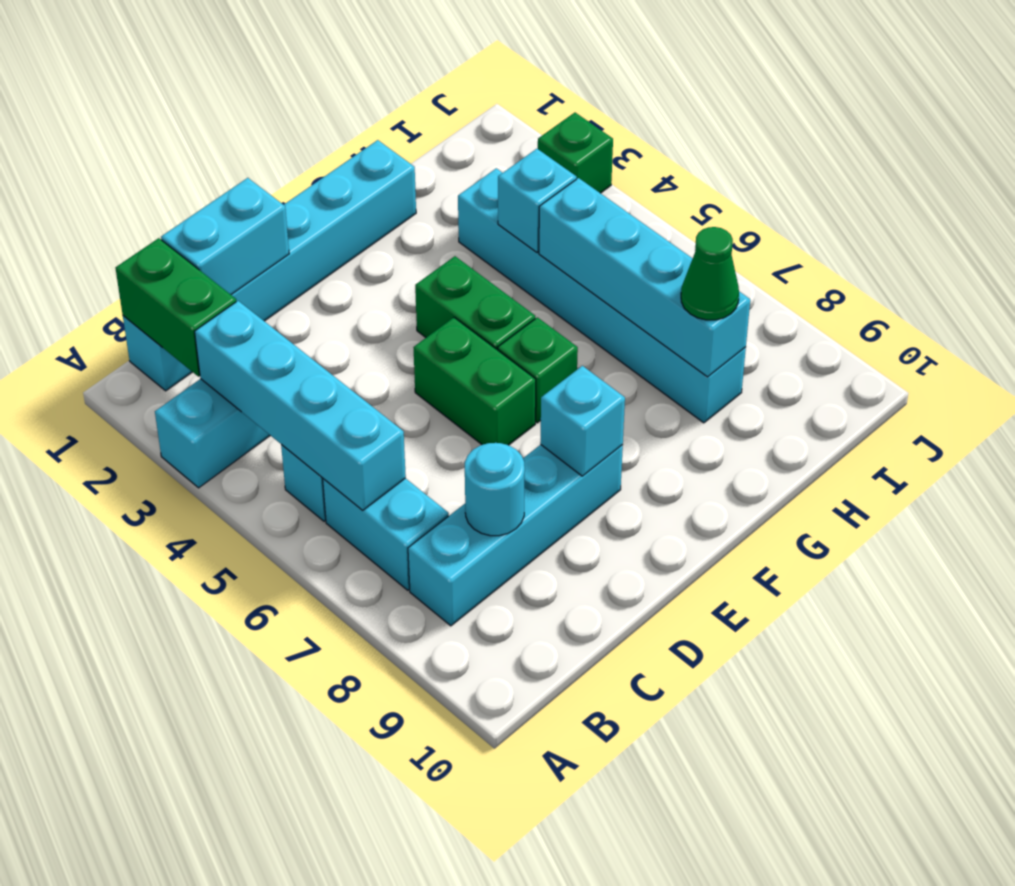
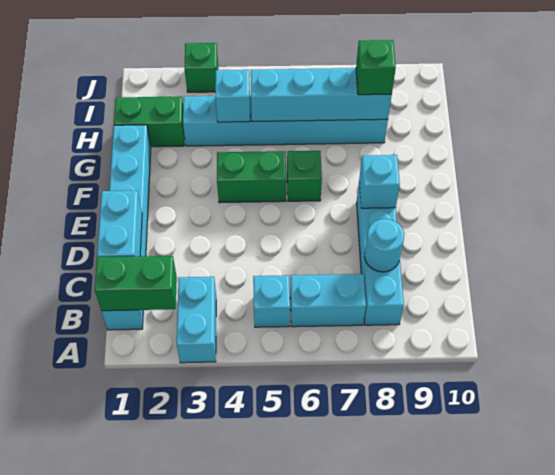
cyan 1x4 brick [195,301,406,510] -> none
green 1x2 brick [413,318,536,445] -> green 1x2 brick moved to [114,96,185,147]
green 1x1 cone [681,227,739,320] -> green 1x1 brick [356,40,396,95]

